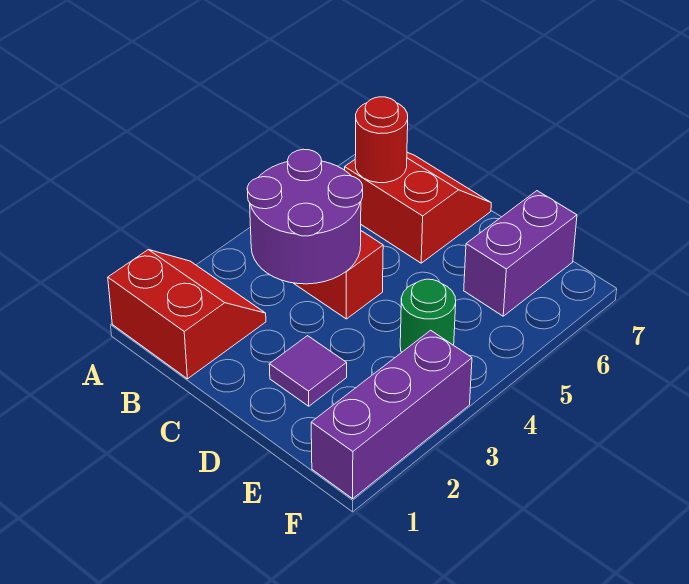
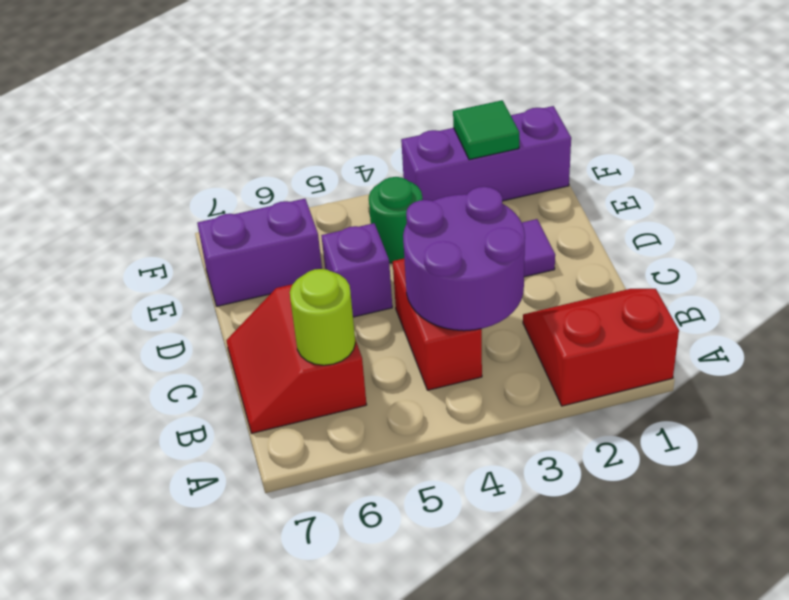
red 2x2 slope [108,250,266,379] -> red 2x2 slope turned to [523,289,679,406]
red 1x1 round brick [355,97,408,183] -> lime 1x1 round brick [290,269,355,365]
none -> purple 1x1 brick [321,223,392,317]
none -> green 1x1 tile [453,100,519,160]

